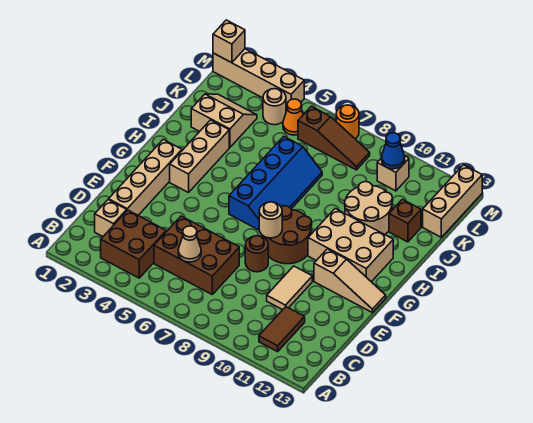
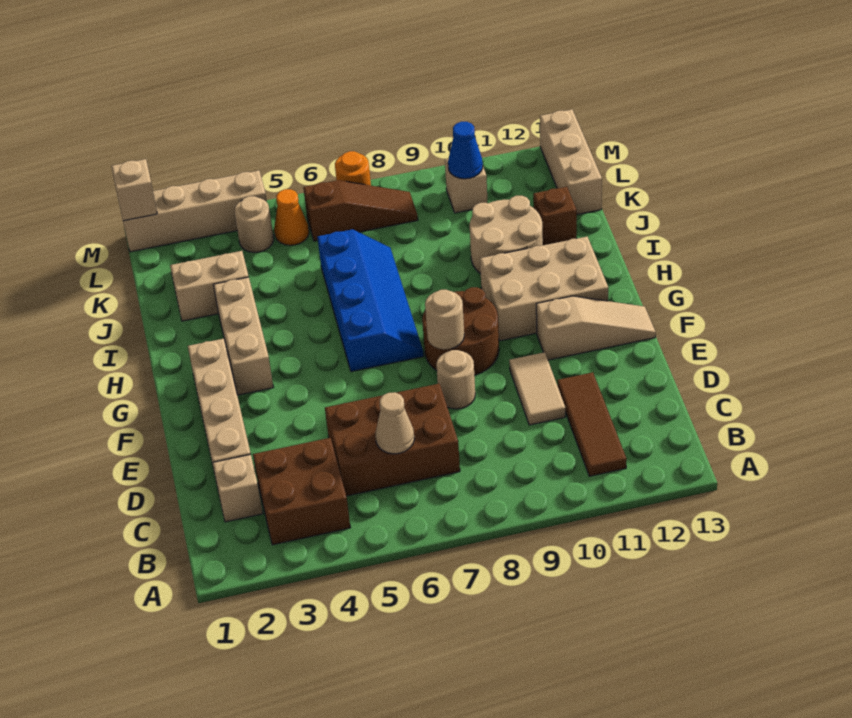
brown 1x2 tile [259,307,305,352] -> brown 1x3 tile [557,372,627,476]
brown 1x1 round brick [245,236,268,272] -> tan 1x1 round brick [436,350,475,409]

